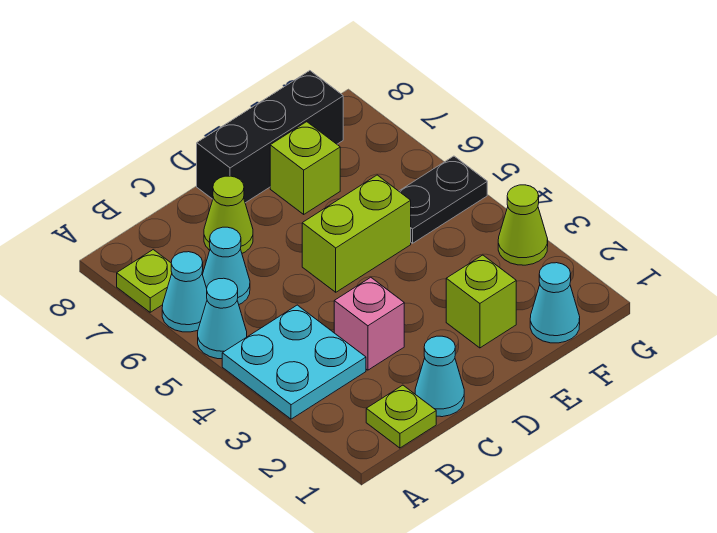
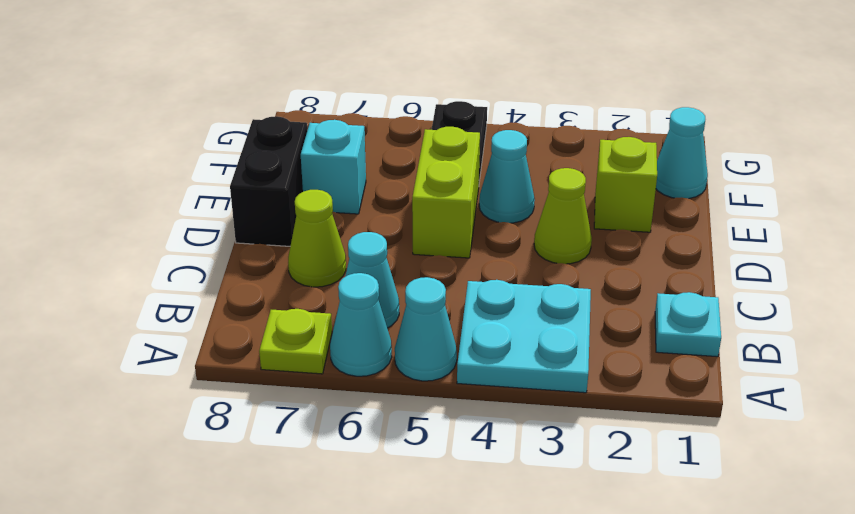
lime 1x1 plate [366,385,436,448] -> cyan 1x1 plate [655,292,721,357]
cyan 1x1 cone [415,336,464,417] -> cyan 1x1 cone moved to [479,130,535,223]
pink 1x1 brick [334,277,404,370] -> none
black 1x3 brick [197,71,343,203] -> black 1x2 brick [230,116,307,246]
lime 1x1 brick [270,122,340,214] -> cyan 1x1 brick [301,120,366,214]
lime 1x1 cone [498,185,548,265] -> lime 1x1 cone moved to [534,168,592,264]

